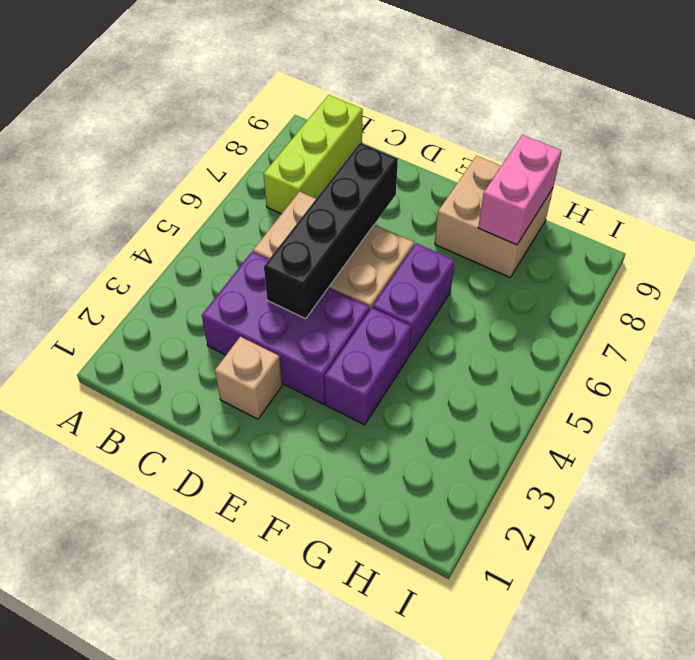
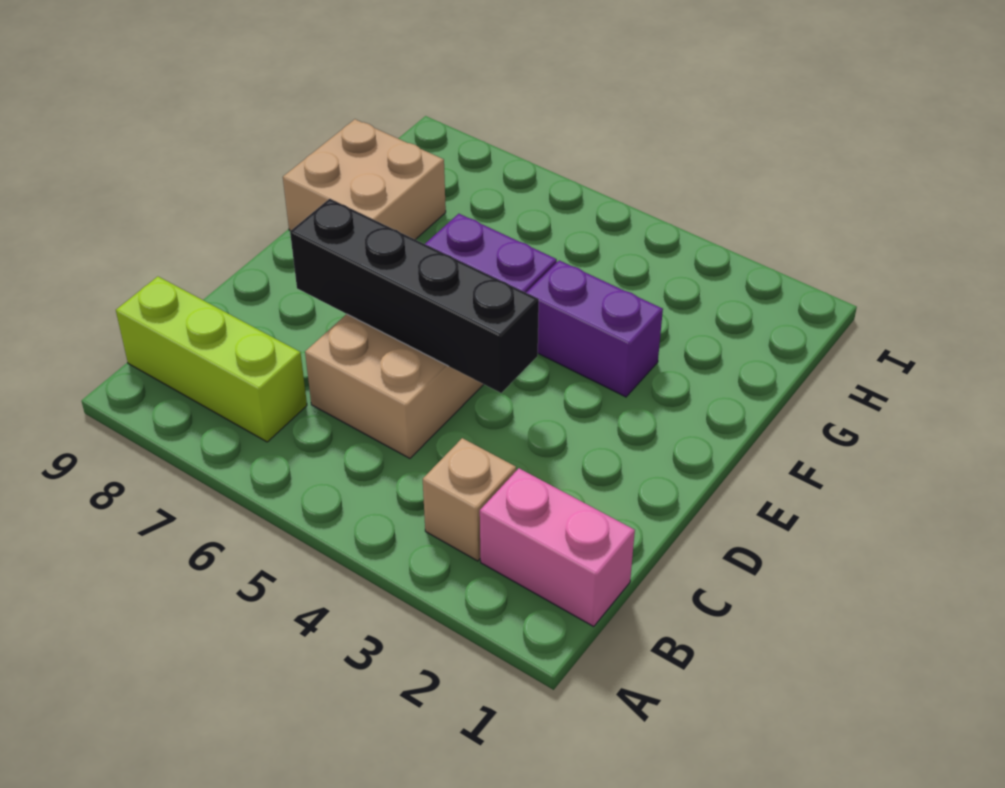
purple 2x3 brick [202,252,370,404] -> none
tan 1x1 brick [215,337,282,419] -> tan 1x1 brick moved to [423,438,516,561]
pink 1x2 brick [478,135,562,245] -> pink 1x2 brick moved to [480,468,635,626]

